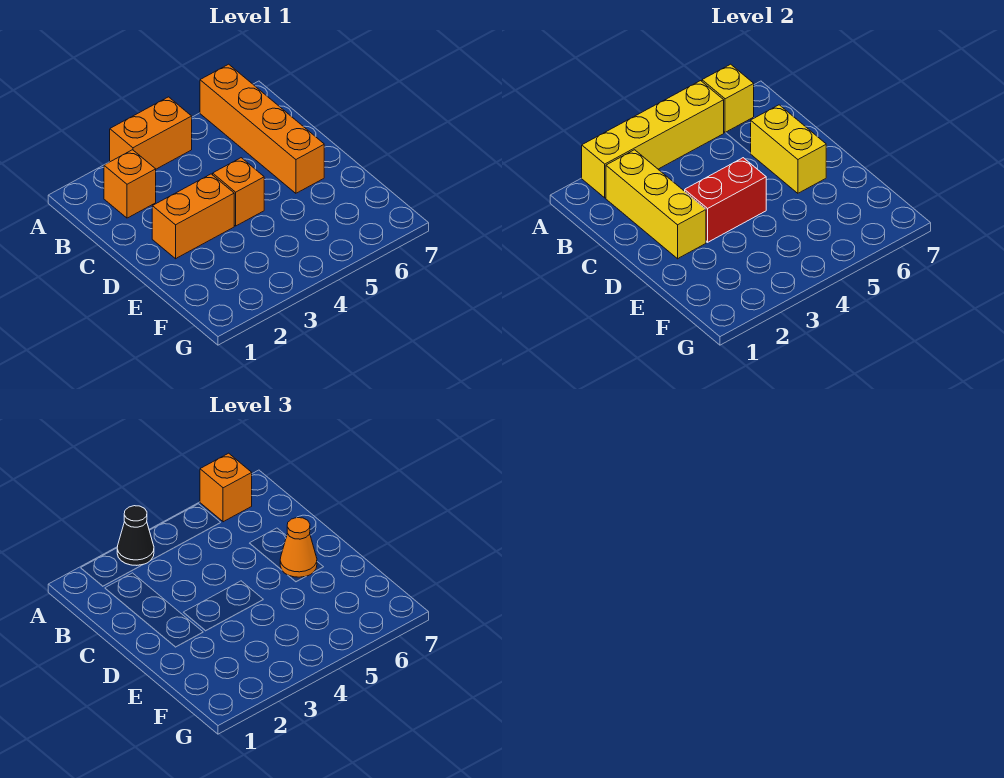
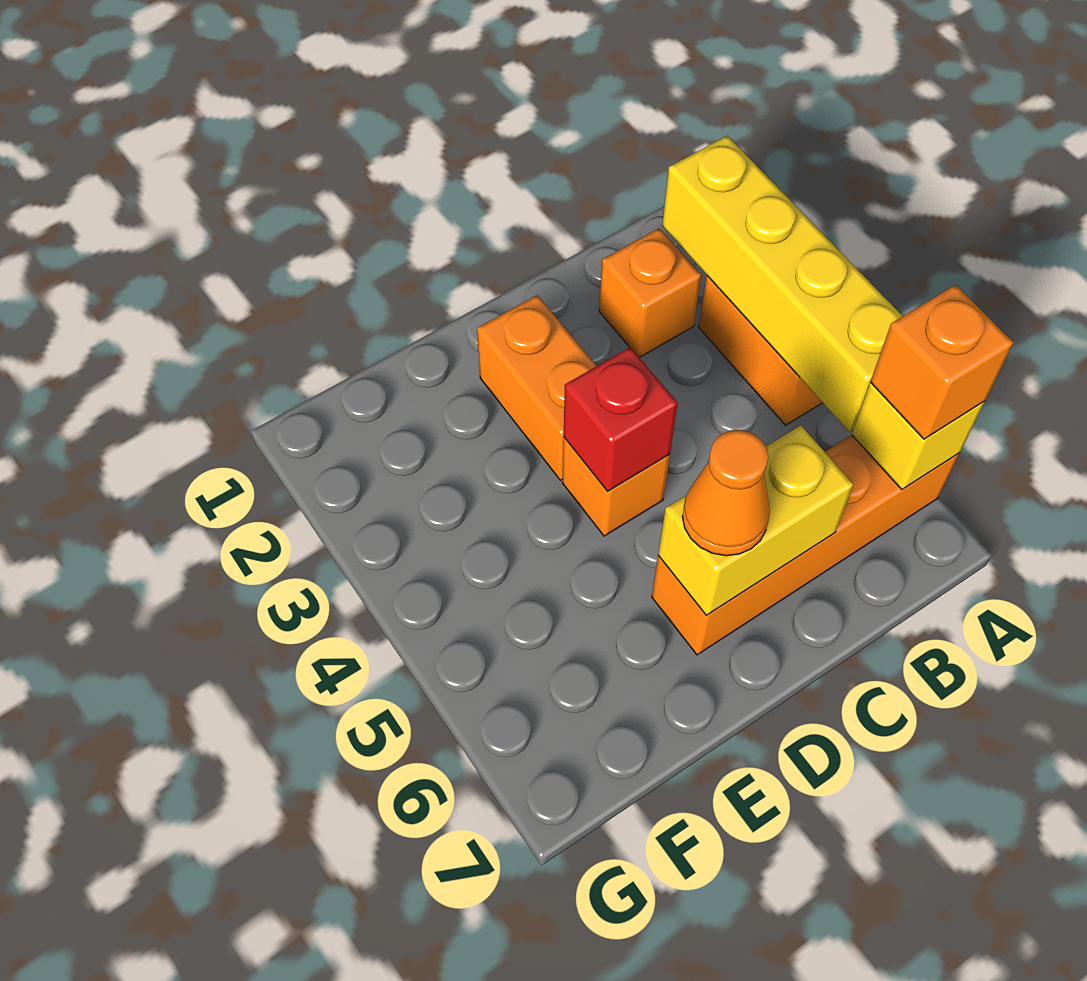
black 1x1 cone [117,506,154,565] -> none
yellow 1x3 brick [606,150,706,259] -> none
red 1x2 brick [685,158,766,242] -> red 1x1 brick [564,347,678,491]

